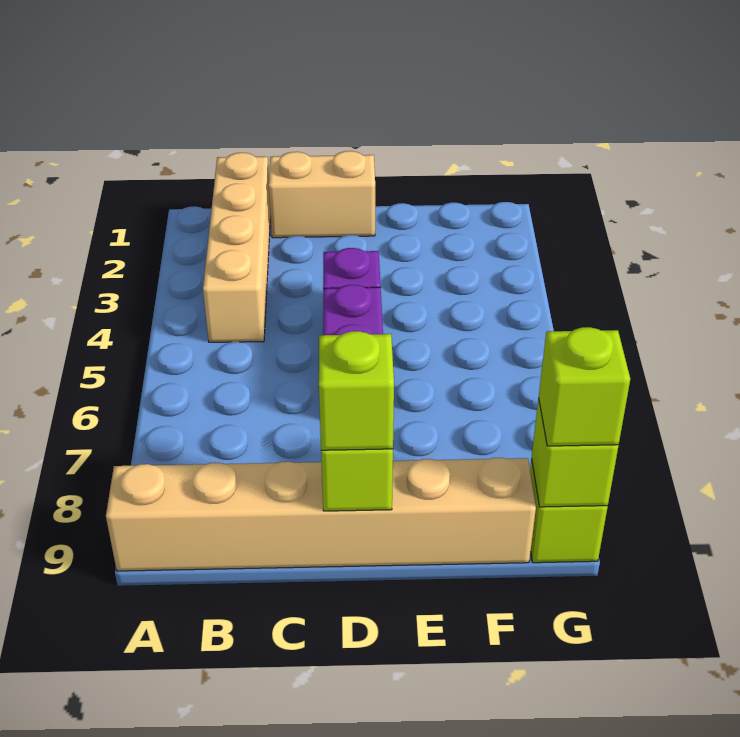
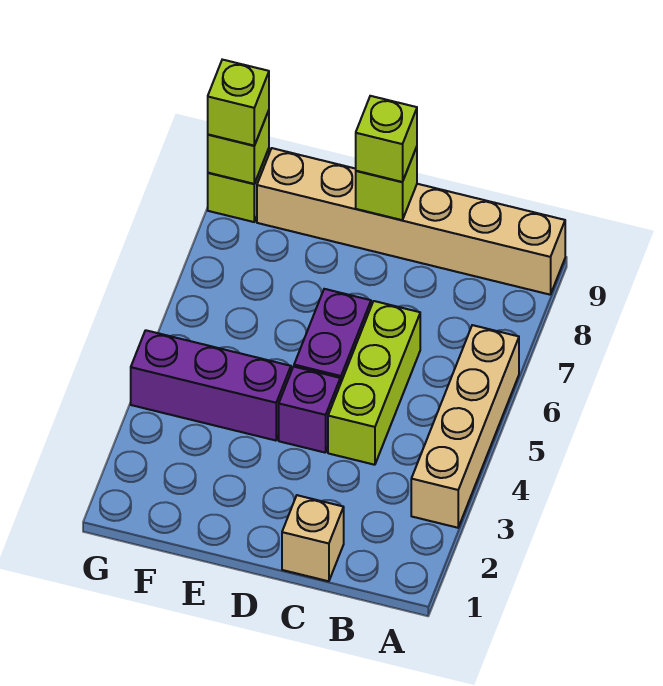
tan 1x4 brick [203,153,271,342] -> tan 1x4 brick moved to [411,325,519,528]
tan 1x2 brick [269,151,375,238] -> tan 1x1 brick [282,495,344,581]
none -> lime 1x3 brick [328,301,420,465]
none -> purple 1x3 brick [131,330,291,440]

